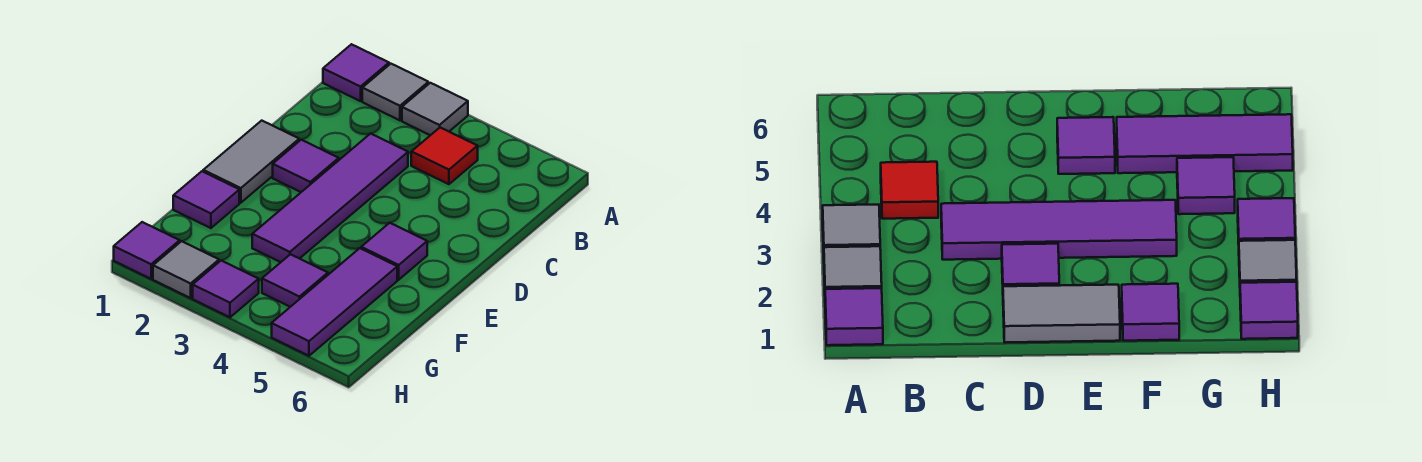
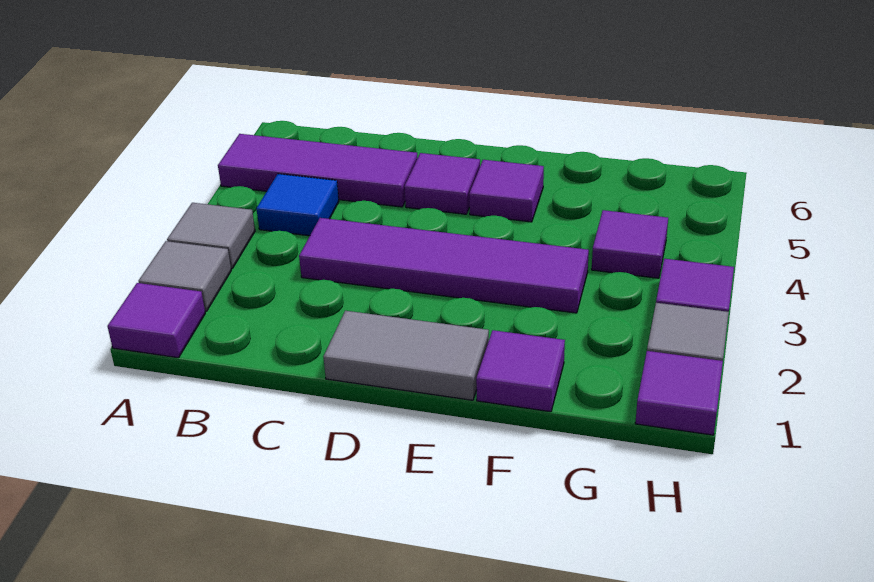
red 1x1 tile [411,128,478,184] -> blue 1x1 tile [256,174,339,236]
purple 1x1 tile [273,140,339,192] -> purple 1x1 tile moved to [404,153,480,214]
purple 1x3 tile [272,248,397,356] -> purple 1x3 tile moved to [218,134,418,207]

